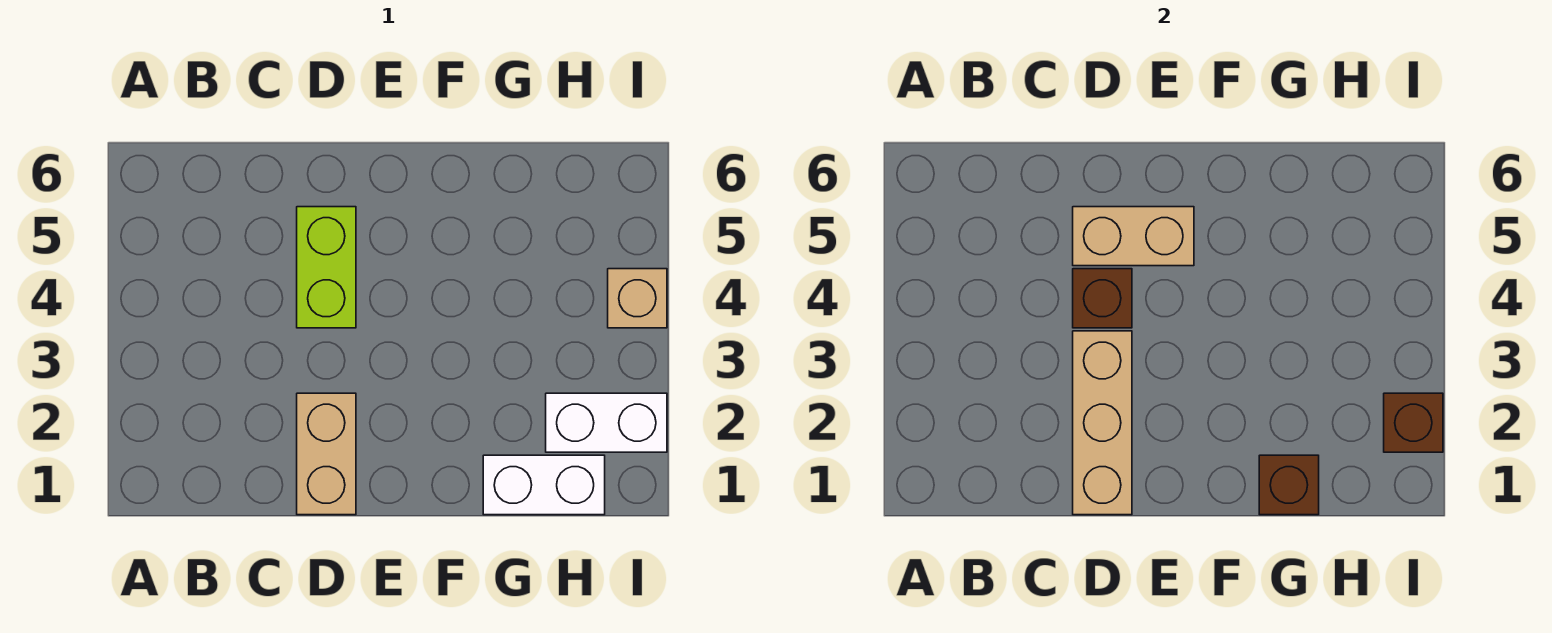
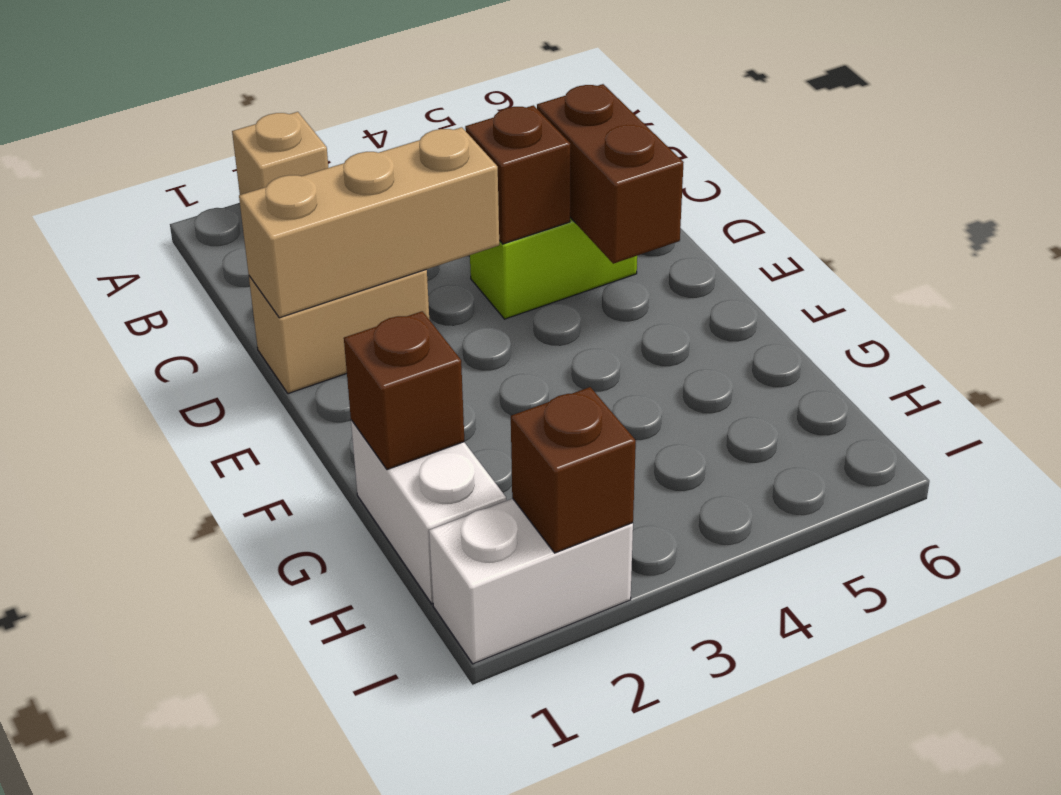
tan 1x2 brick [1073,207,1194,266] -> brown 1x2 brick [537,84,684,264]
white 1x2 brick [546,393,667,452] -> white 1x2 brick turned to [429,499,633,664]
tan 1x1 brick [608,269,667,328] -> tan 1x1 brick moved to [232,112,328,195]

